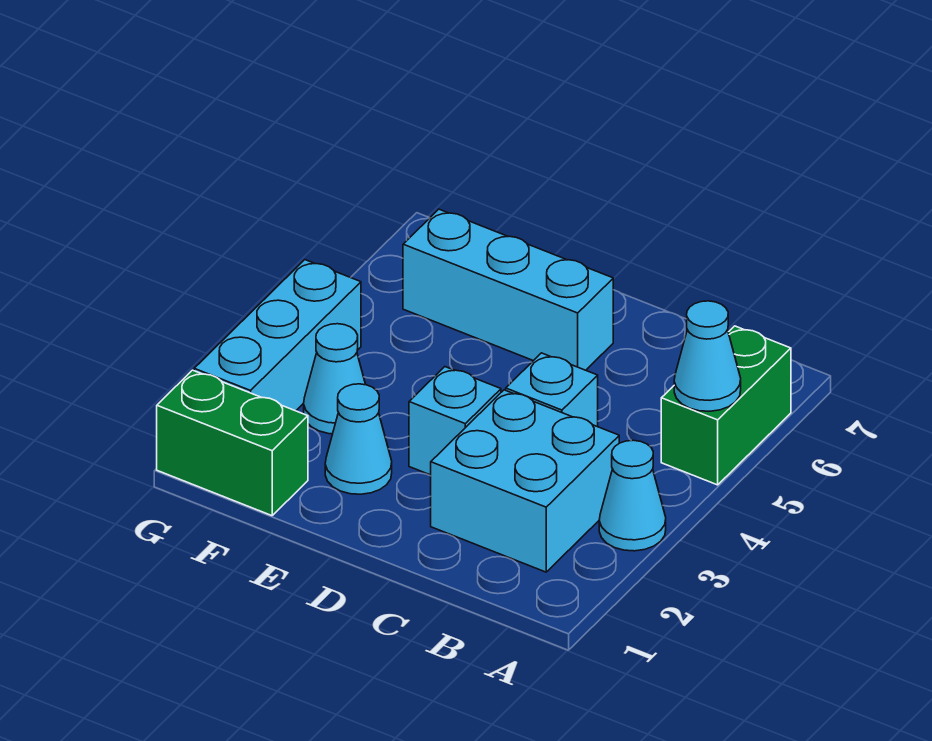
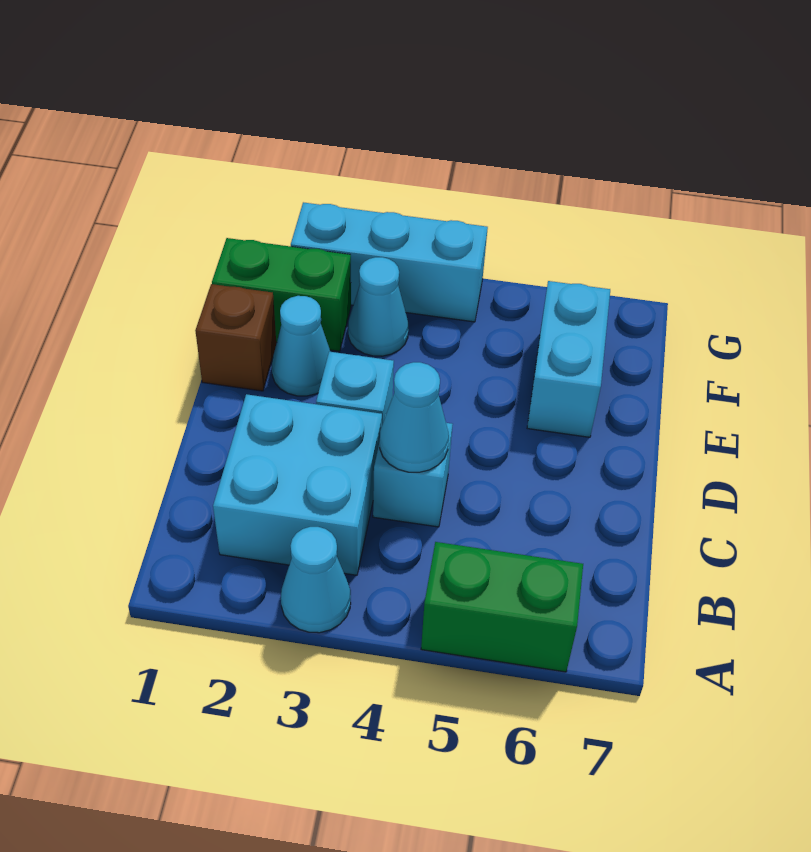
cyan 1x1 cone [674,301,741,411] -> cyan 1x1 cone moved to [380,362,449,472]
cyan 1x3 brick [403,209,613,370] -> cyan 1x2 brick [527,281,610,437]
none -> brown 1x1 brick [195,284,276,391]
green 1x2 brick [157,370,308,516] -> green 1x2 brick turned to [212,238,351,351]

